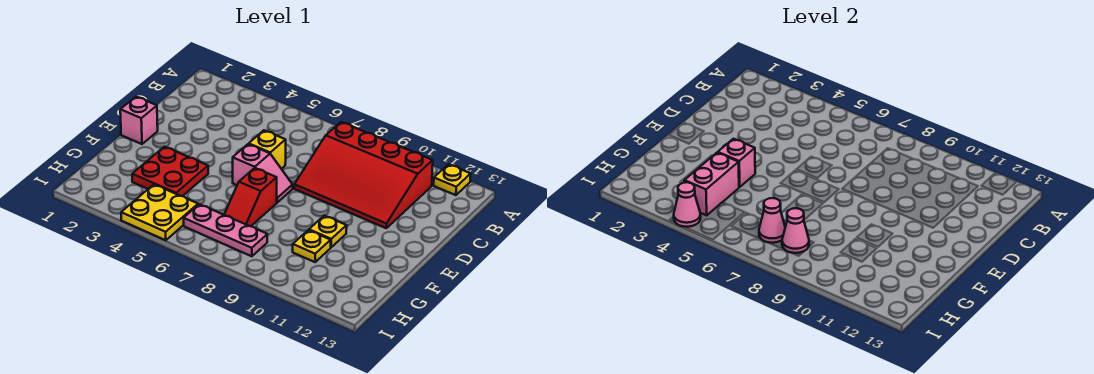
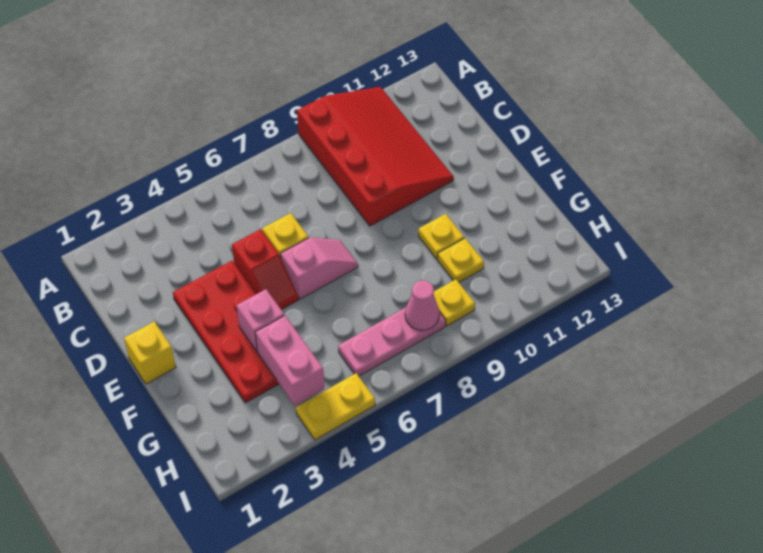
yellow 1x1 plate [434,164,471,195] -> yellow 1x1 plate moved to [434,279,475,326]
red 3x4 slope [294,122,433,228] -> red 3x4 slope turned to [297,87,454,226]
pink 1x1 brick [120,97,158,144] -> yellow 1x1 brick [124,322,176,384]
red 2x2 plate [132,147,208,196] -> red 2x4 plate [173,261,279,403]
red 1x2 slope [224,168,277,226] -> red 1x2 slope moved to [232,229,299,310]
yellow 2x2 plate [121,185,198,240] -> yellow 1x2 plate [296,373,375,440]
pink 1x1 cone [759,198,785,243] -> none
pink 1x1 cone [674,182,701,227] -> none

